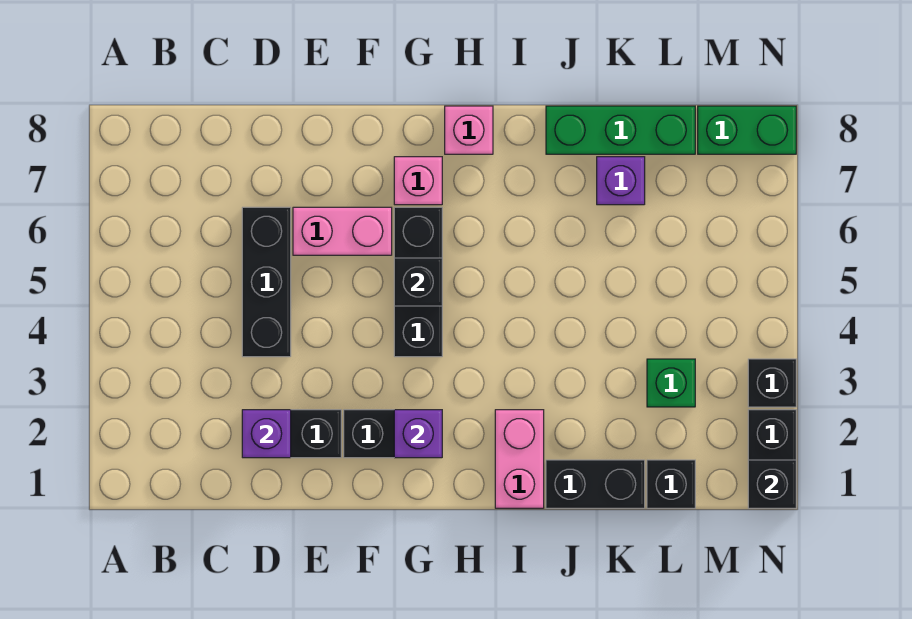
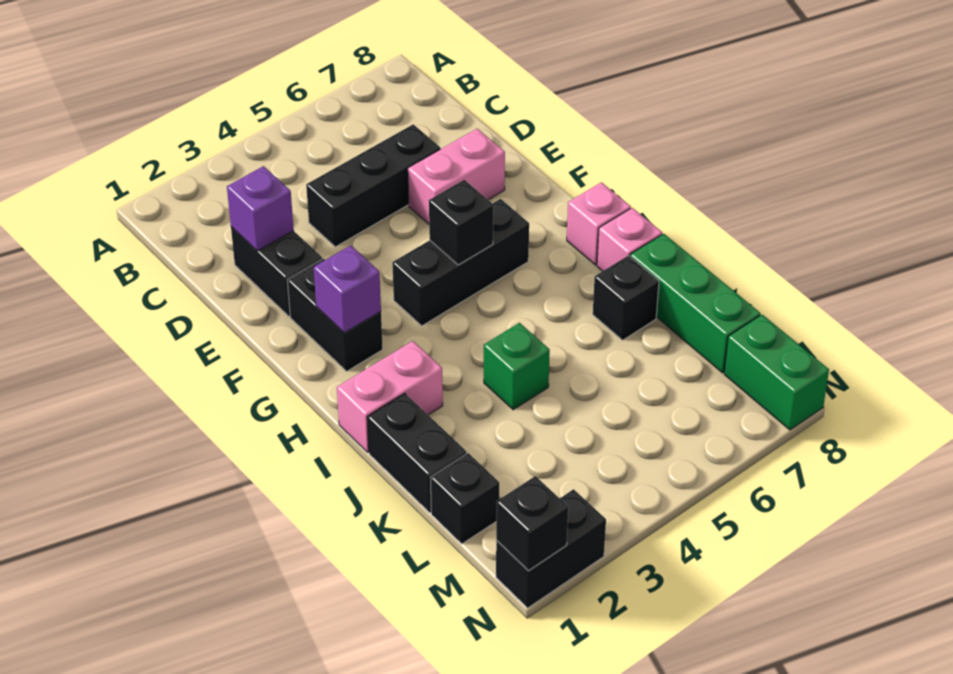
pink 1x2 brick [293,207,392,255] -> pink 1x2 brick turned to [408,129,505,224]
pink 1x1 brick [394,157,442,205] -> pink 1x1 brick moved to [597,208,662,271]
purple 1x1 brick [597,157,645,205] -> none
green 1x1 brick [647,359,695,407] -> green 1x1 brick moved to [484,323,550,410]
black 1x1 brick [748,359,796,407] -> black 1x1 brick moved to [593,255,659,340]

